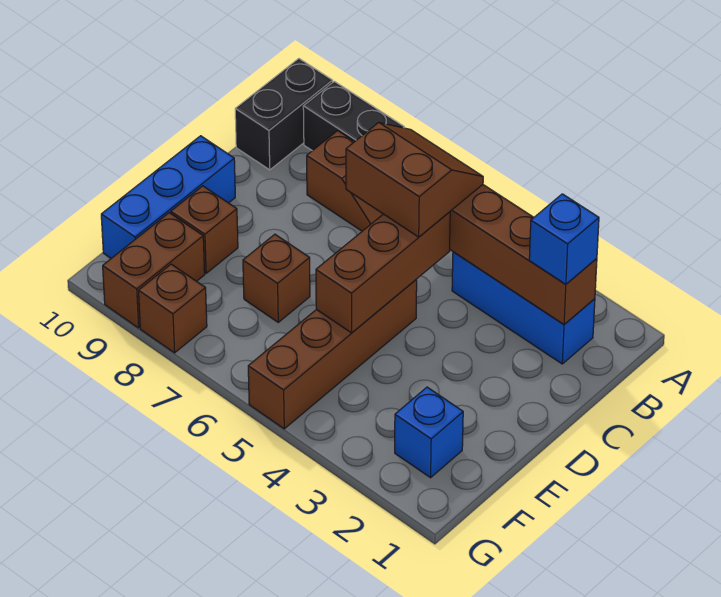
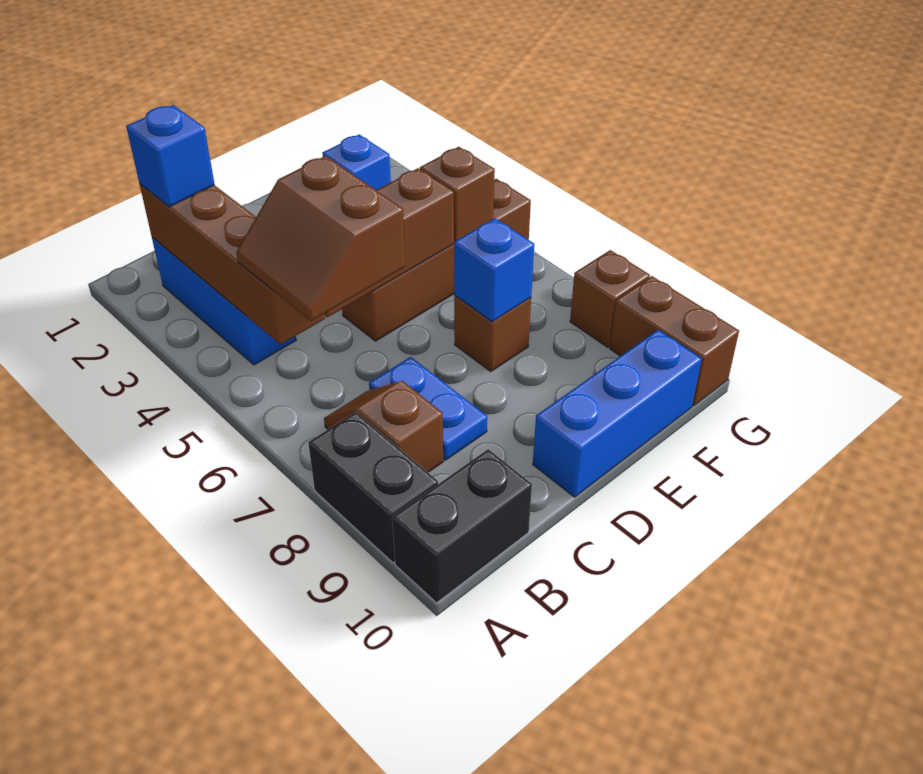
none -> blue 1x2 plate [369,357,487,460]
none -> blue 1x1 brick [454,218,534,322]
brown 1x1 brick [171,186,238,273] -> brown 1x1 brick moved to [420,147,495,242]
brown 1x2 brick [103,213,205,328] -> brown 1x2 brick turned to [610,276,739,406]

